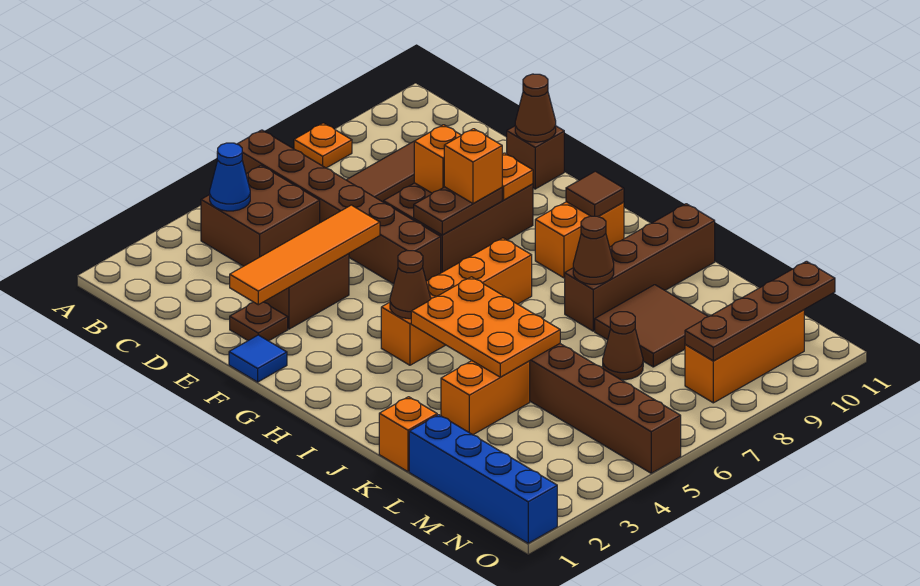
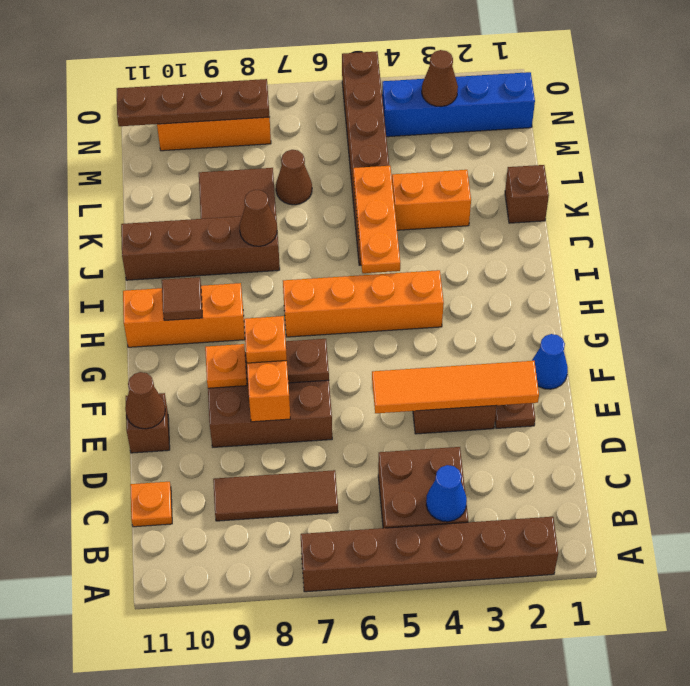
brown 1x6 brick [238,130,441,284] -> brown 1x6 brick turned to [301,517,558,592]
orange 1x1 plate [294,123,352,168] -> orange 1x1 plate moved to [130,482,172,527]
blue 1x1 tile [229,335,287,382] -> blue 1x1 cone [532,334,568,389]
brown 1x1 cone [390,251,431,319] -> brown 1x1 cone moved to [422,50,458,107]
orange 1x2 brick [535,202,624,278] -> orange 1x3 brick [123,283,245,347]
orange 2x3 plate [411,277,560,377] -> orange 1x3 plate [353,166,400,273]
orange 1x1 brick [379,397,437,472] -> brown 1x1 brick [505,165,549,223]
blue 1x4 brick [409,415,557,543] -> blue 1x4 brick turned to [382,72,535,137]

